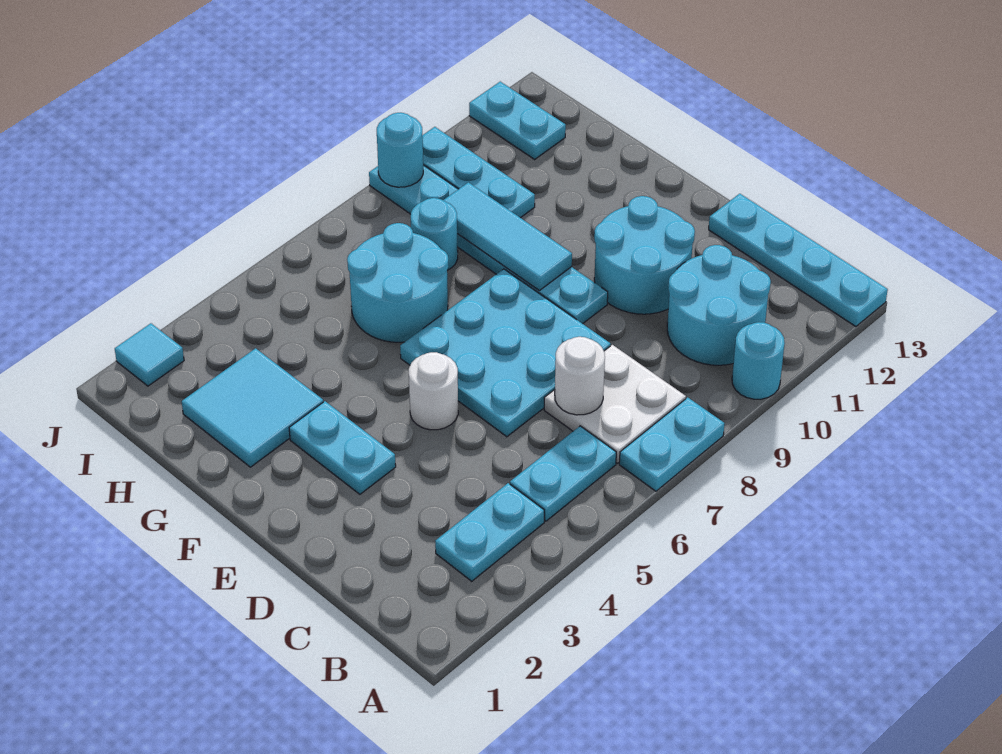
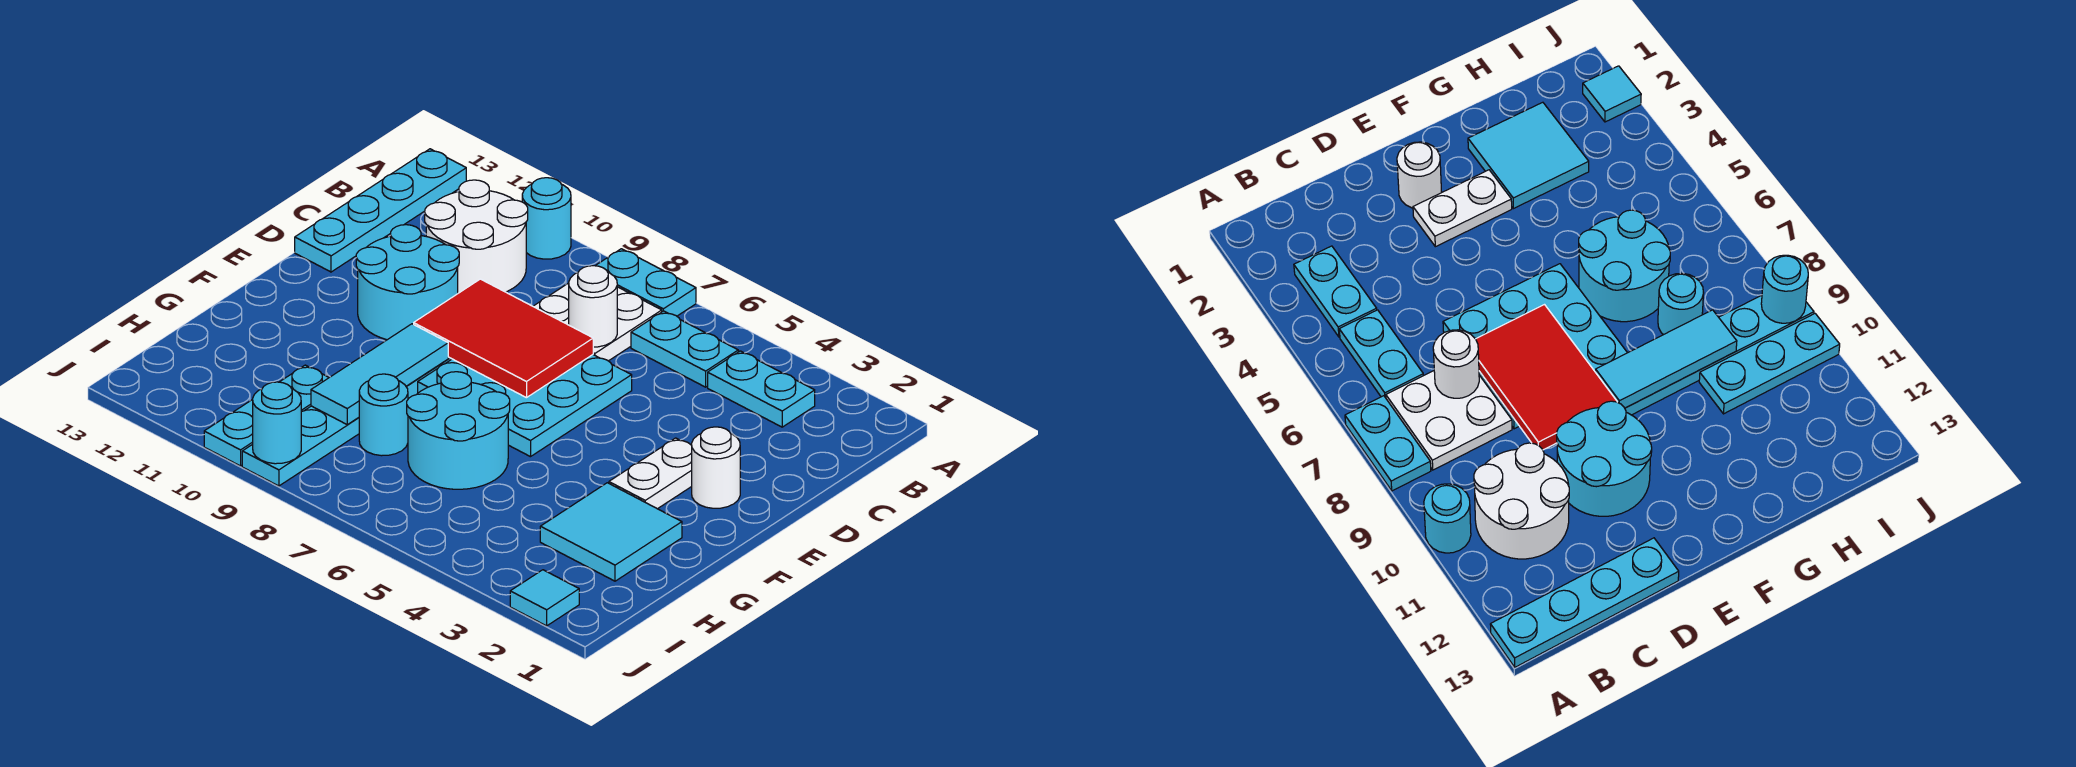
cyan 2x2 round brick [667,245,771,365] -> white 2x2 round brick [425,180,528,293]
none -> red 2x3 tile [414,279,593,398]
cyan 1x2 plate [289,401,396,494] -> white 1x2 plate [609,438,692,509]
white 1x1 round brick [409,352,458,430] -> white 1x1 round brick moved to [692,427,740,508]
cyan 1x2 plate [469,82,566,159] -> none

